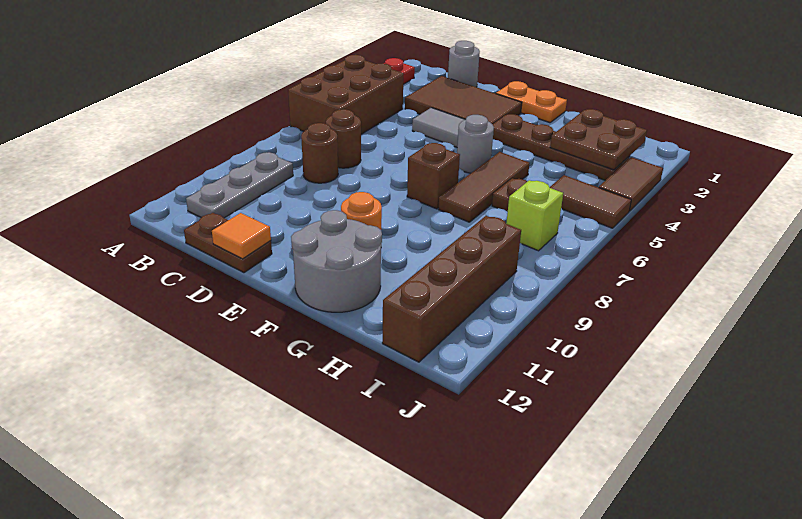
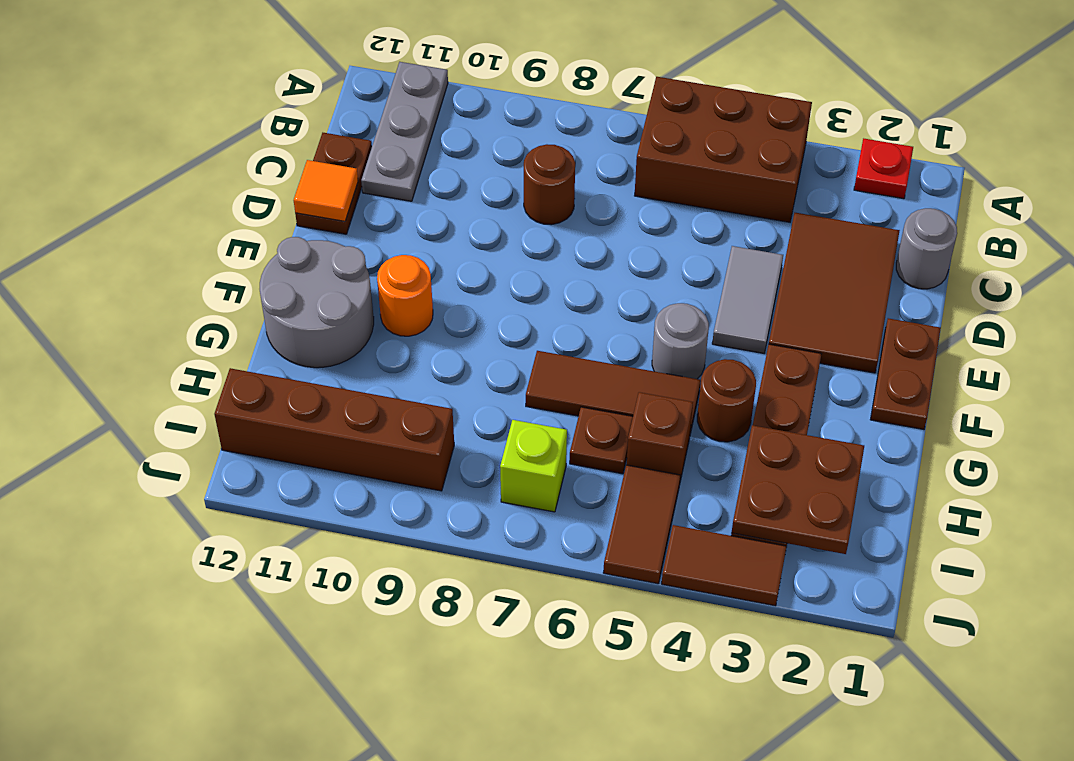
grey 1x3 plate [186,152,293,218] -> grey 1x3 plate turned to [361,62,448,201]
brown 1x1 round brick [326,109,361,168] -> brown 1x1 round brick moved to [697,359,756,442]
orange 1x2 plate [496,81,567,123] -> brown 1x2 plate [870,318,941,429]
brown 1x1 brick [407,143,460,209] -> brown 1x1 brick moved to [627,392,693,481]

